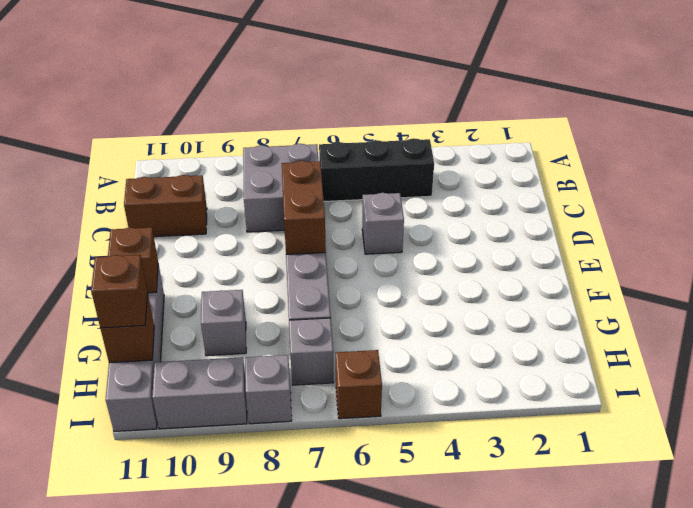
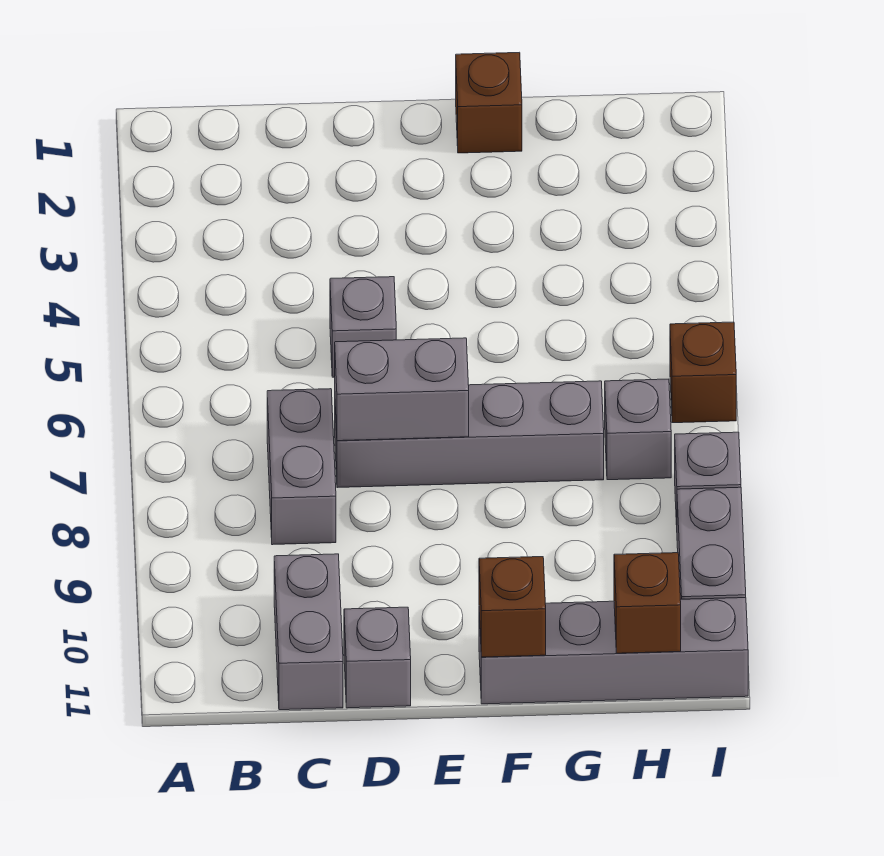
black 1x3 brick [319,138,434,201] -> none
grey 2x2 brick [243,144,318,232] -> grey 1x2 brick [267,389,336,545]
brown 1x2 brick [124,175,207,237] -> grey 1x2 brick [274,554,343,710]
brown 1x2 brick [282,161,326,254] -> grey 1x2 brick [335,338,469,441]
grey 1x1 brick [201,290,246,356] -> grey 1x1 brick moved to [344,607,411,708]
brown 1x1 brick [91,255,148,328] -> brown 1x1 brick moved to [456,52,522,153]

